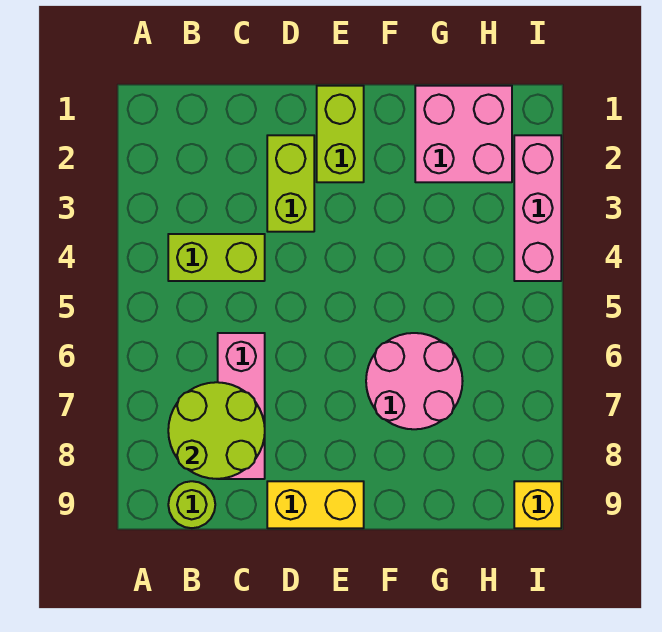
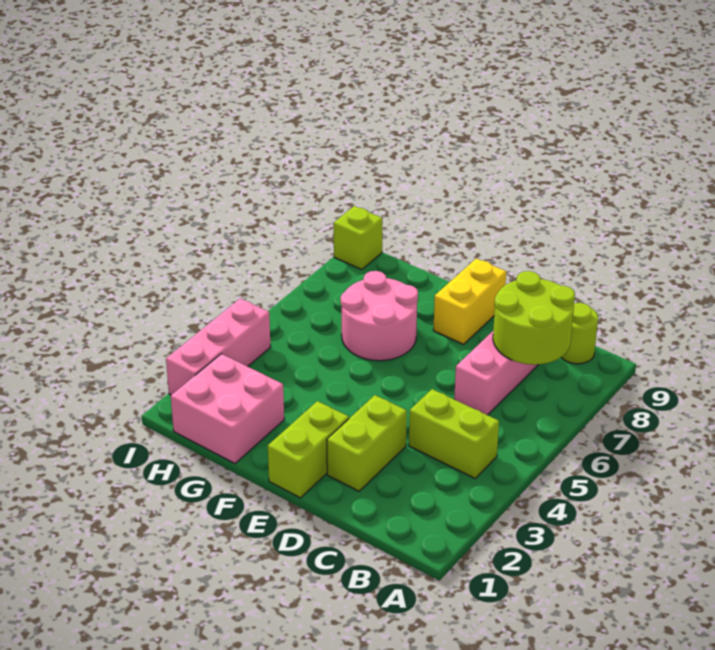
yellow 1x2 brick [267,481,364,528] -> yellow 1x2 brick turned to [433,258,506,344]
yellow 1x1 brick [514,481,561,528] -> lime 1x1 brick [334,206,383,270]

